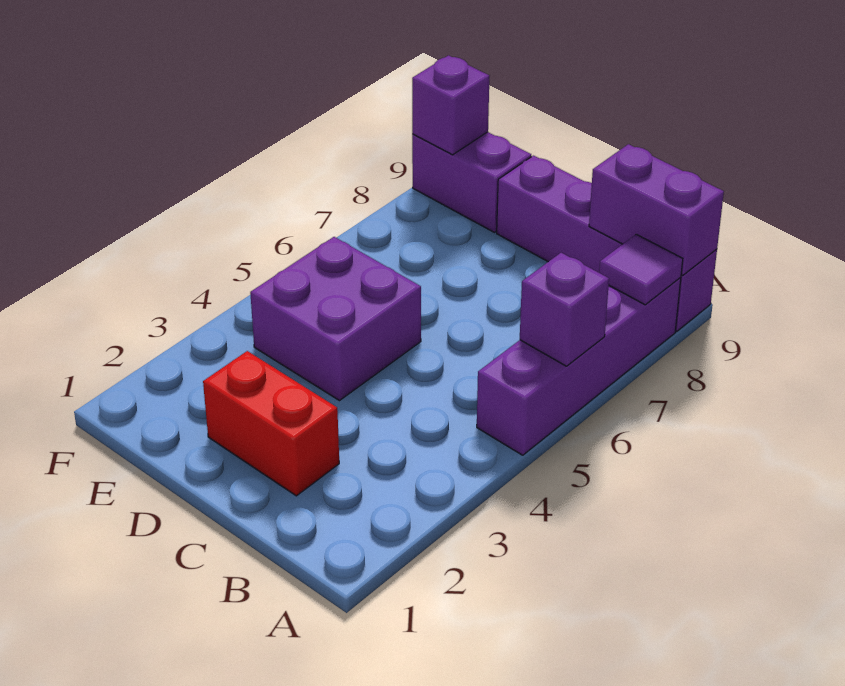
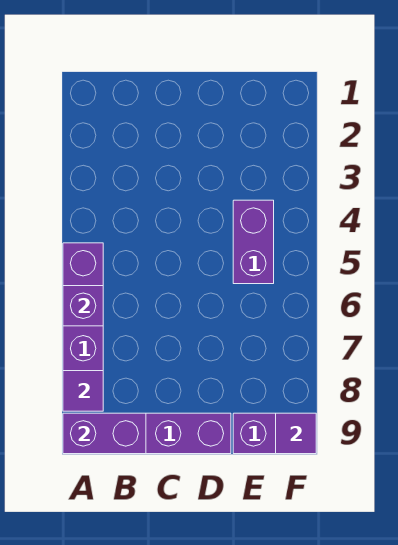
red 1x2 brick [203,351,339,496] -> none
purple 2x2 brick [250,237,421,401] -> purple 1x2 brick [233,200,274,284]
purple 1x1 brick [412,55,489,155] -> purple 1x1 tile [276,413,316,454]

